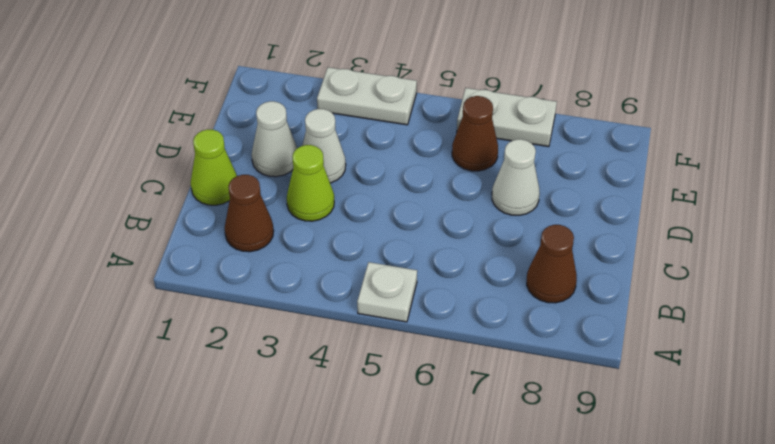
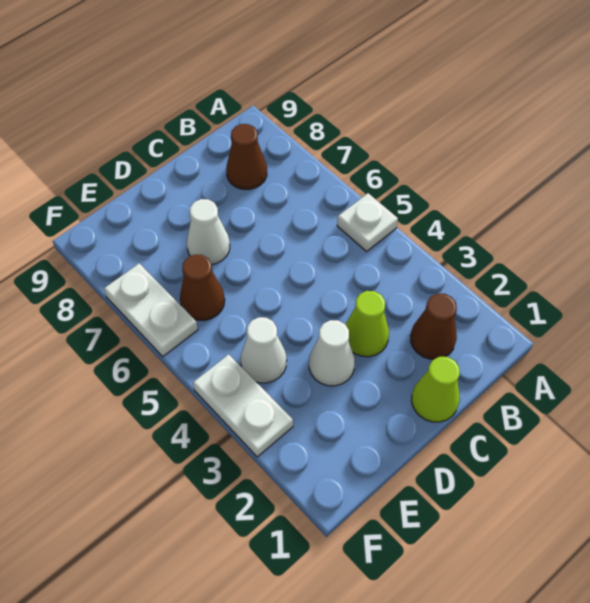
white 1x1 cone [252,101,297,177] -> white 1x1 cone moved to [241,317,287,383]

